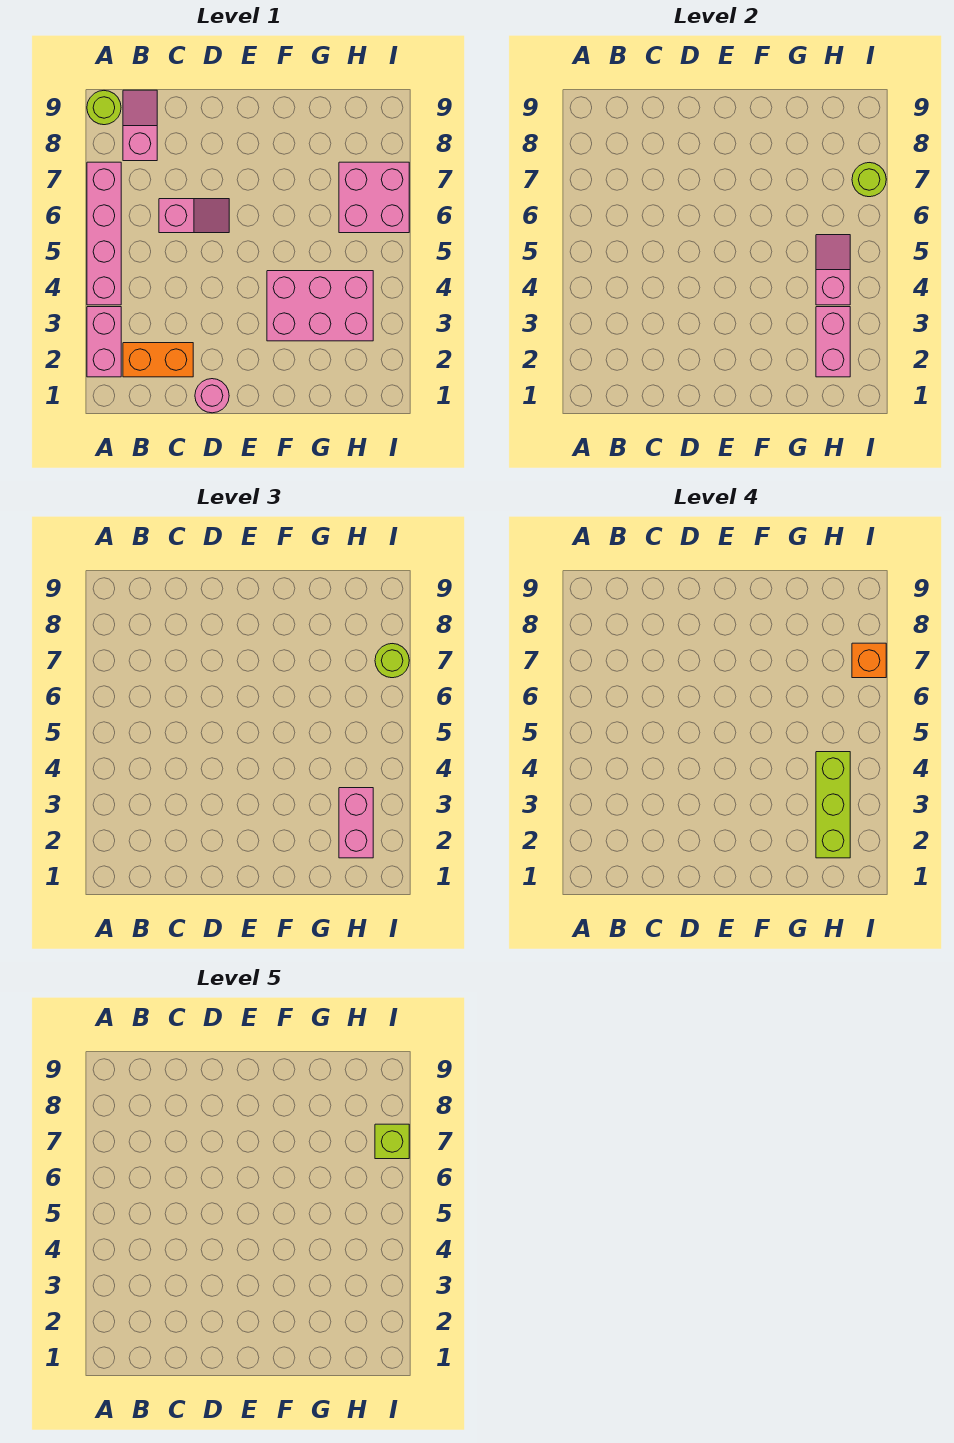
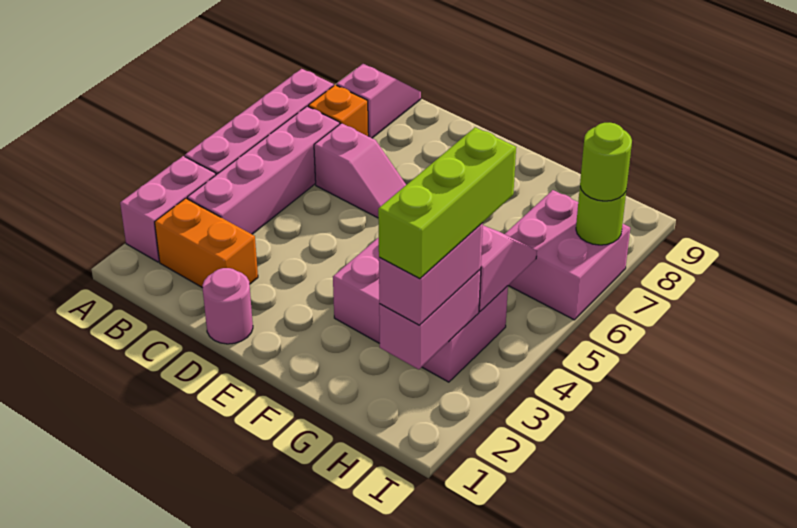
lime 1x1 round brick [87,91,121,125] -> none
none -> pink 1x4 brick [187,106,340,234]
orange 1x1 brick [852,643,886,678] -> orange 1x1 brick moved to [308,85,368,136]
lime 1x1 brick [375,1124,409,1159] -> none

